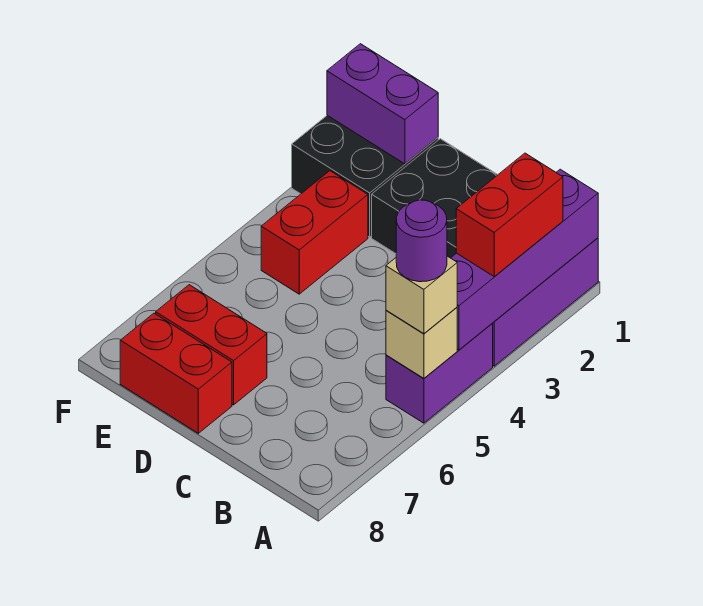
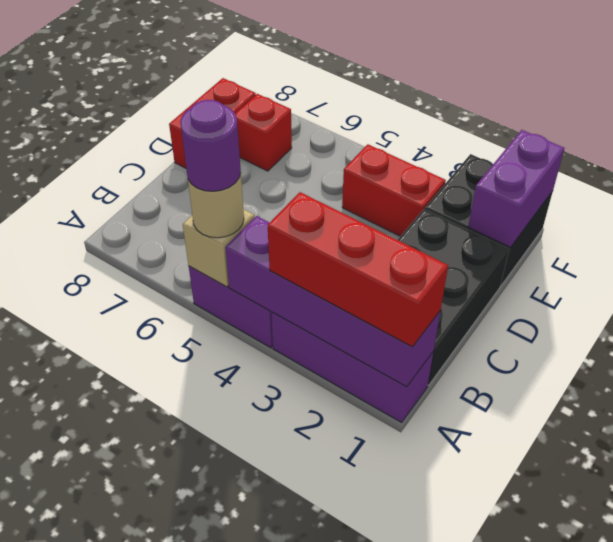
red 1x2 brick [456,153,563,276] -> red 1x3 brick [268,192,448,347]
tan 1x1 brick [386,256,457,334] -> tan 1x1 round brick [188,173,244,238]
red 1x2 brick [156,285,267,405] -> red 1x1 brick [235,94,292,171]

